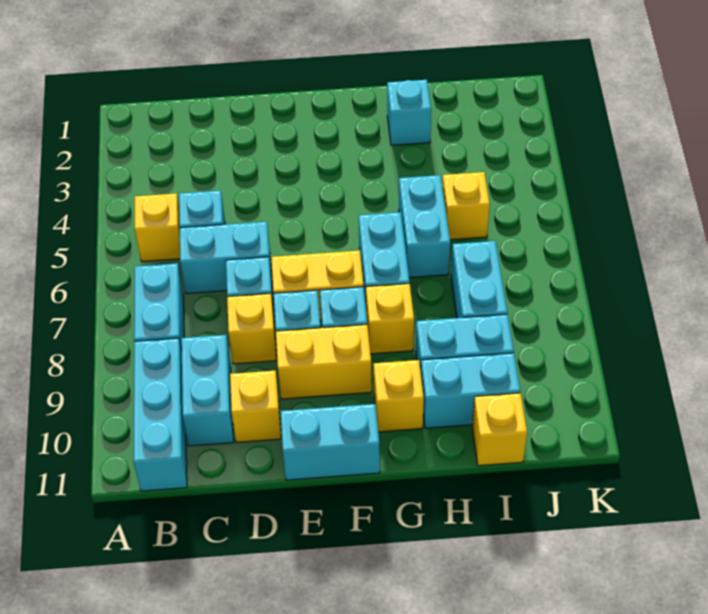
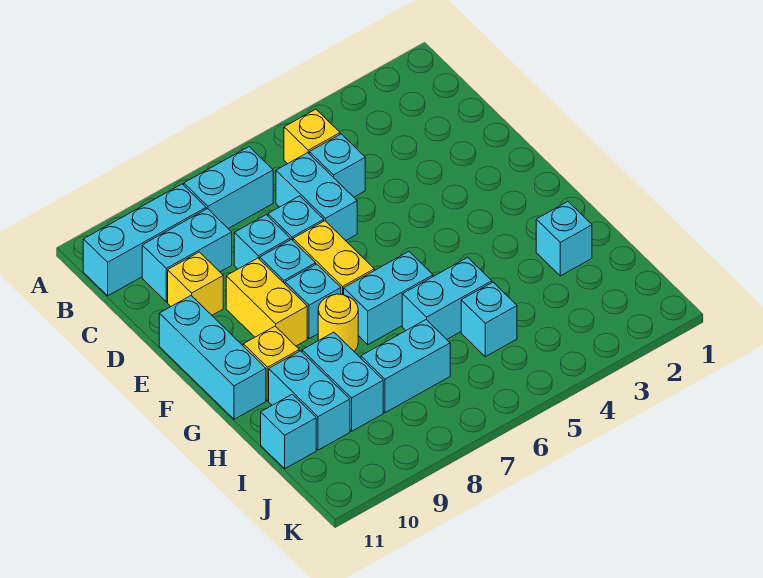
yellow 1x1 brick [227,294,276,364] -> cyan 1x1 brick [234,215,290,269]
cyan 1x2 brick [280,404,380,480] -> cyan 1x3 brick [159,296,266,419]
yellow 1x1 brick [366,284,414,354] -> yellow 1x1 round brick [318,294,358,351]
yellow 1x1 brick [442,172,490,240] -> cyan 1x1 brick [461,282,517,357]
yellow 1x1 brick [472,393,527,466] -> cyan 1x1 brick [261,394,316,469]

